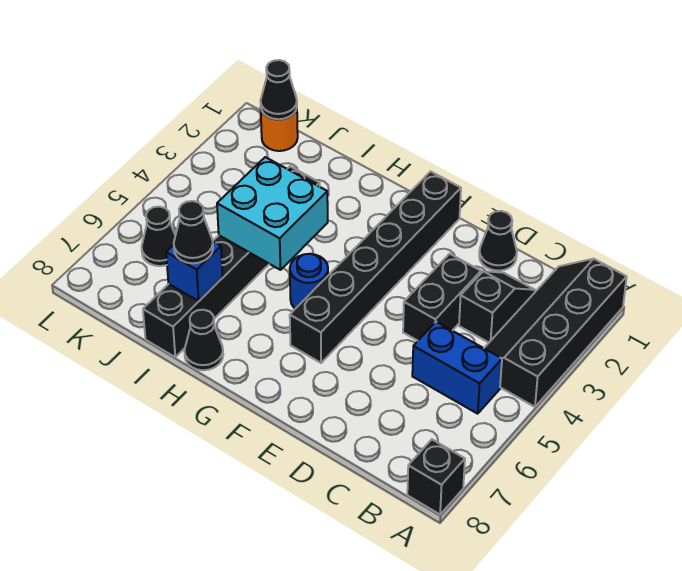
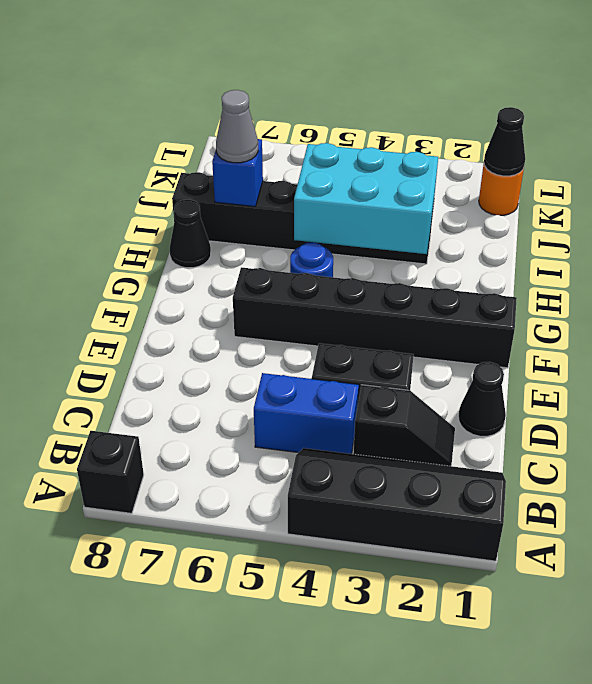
blue 1x2 brick [412,322,502,414] -> blue 1x2 brick turned to [254,373,359,454]
cyan 2x2 brick [217,157,328,270] -> cyan 2x3 brick [294,143,438,254]
black 1x1 cone [174,201,213,263] -> grey 1x1 cone [216,90,258,163]
black 1x1 cone [142,207,175,266] -> none

